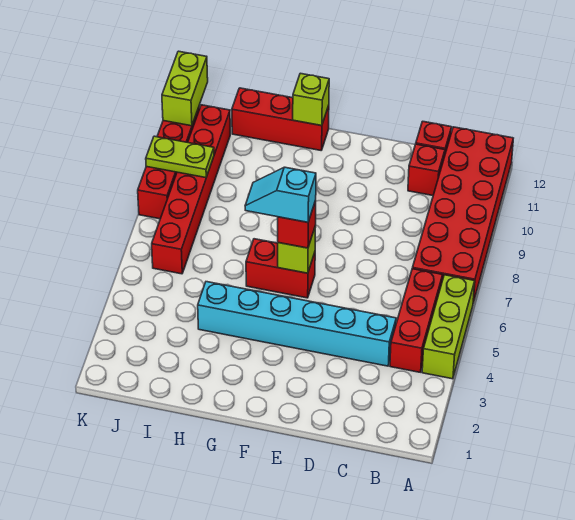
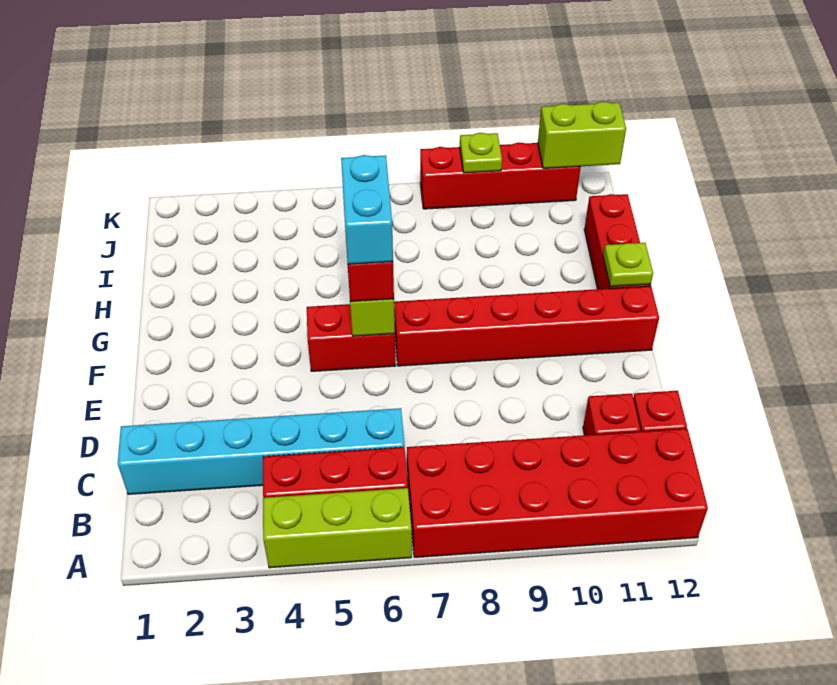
cyan 1x6 brick [198,282,396,366] -> cyan 1x6 brick turned to [118,408,404,494]
red 1x2 brick [246,239,315,298] -> red 1x2 brick turned to [307,304,396,371]
cyan 1x2 slope [245,167,316,222] -> cyan 1x2 brick [341,155,393,264]
lime 1x1 brick [293,73,329,126] -> lime 1x1 plate [603,243,653,287]
red 1x6 brick [152,105,230,274] -> red 1x6 brick moved to [394,286,659,366]
lime 1x2 plate [146,136,214,178] -> lime 1x1 plate [460,133,502,173]

